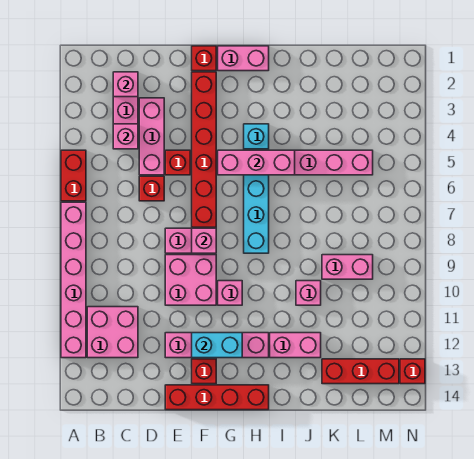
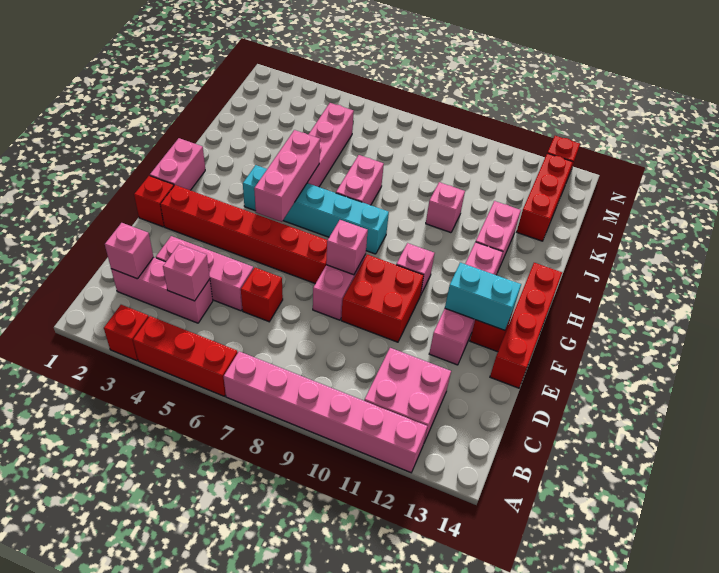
red 1x2 brick [61,150,86,201] -> red 1x3 brick [133,316,238,396]
red 1x1 brick [165,150,190,175] -> red 1x1 brick moved to [104,305,149,361]
pink 2x2 brick [165,255,216,305] -> red 2x2 brick [341,255,424,342]
cyan 1x2 brick [192,333,242,358] -> cyan 1x2 brick turned to [445,263,521,330]
pink 1x2 brick [322,255,373,279] -> pink 1x2 brick moved to [336,155,384,205]

